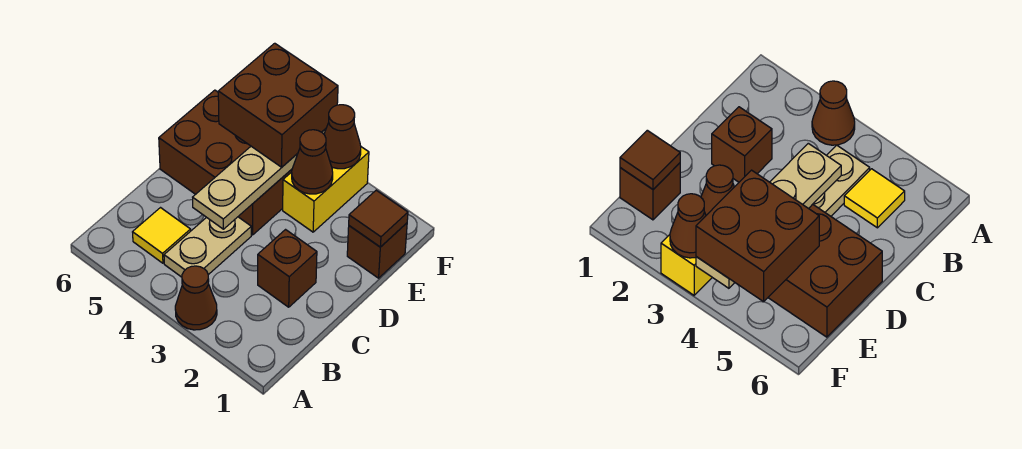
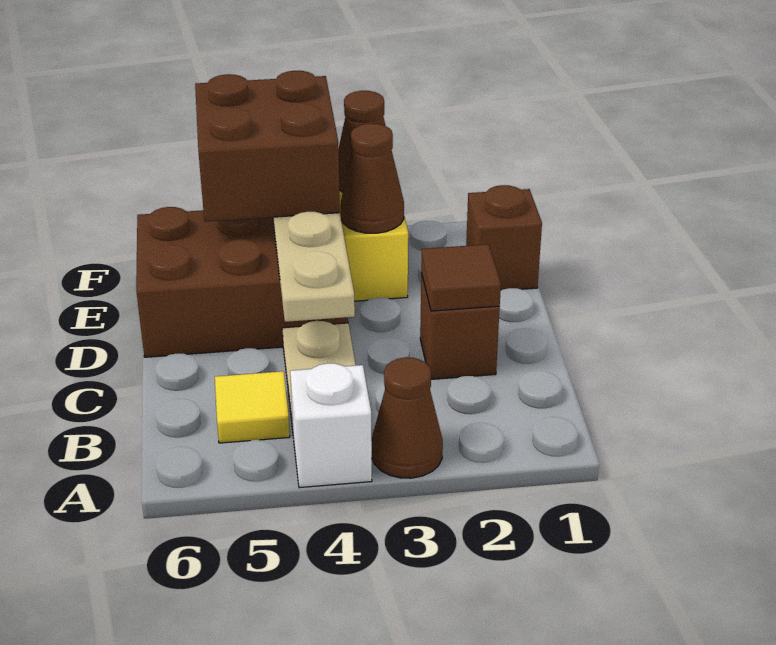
none -> white 1x1 brick [290,363,372,488]
brown 1x1 tile [349,190,408,247] -> brown 1x1 tile moved to [421,244,501,311]

